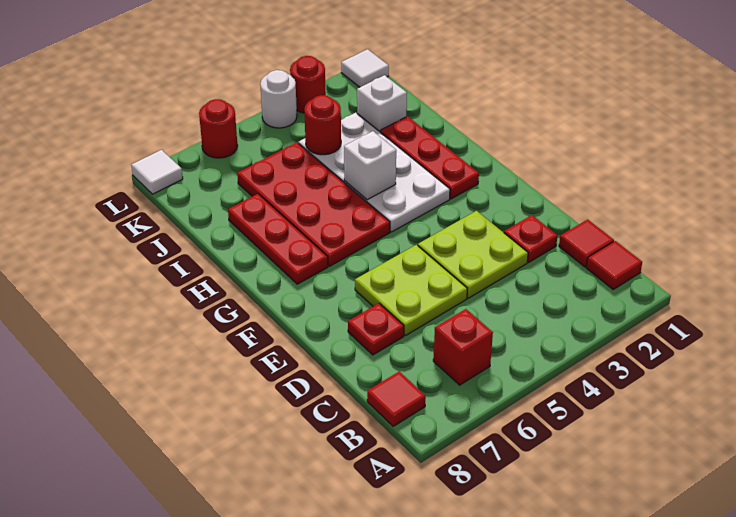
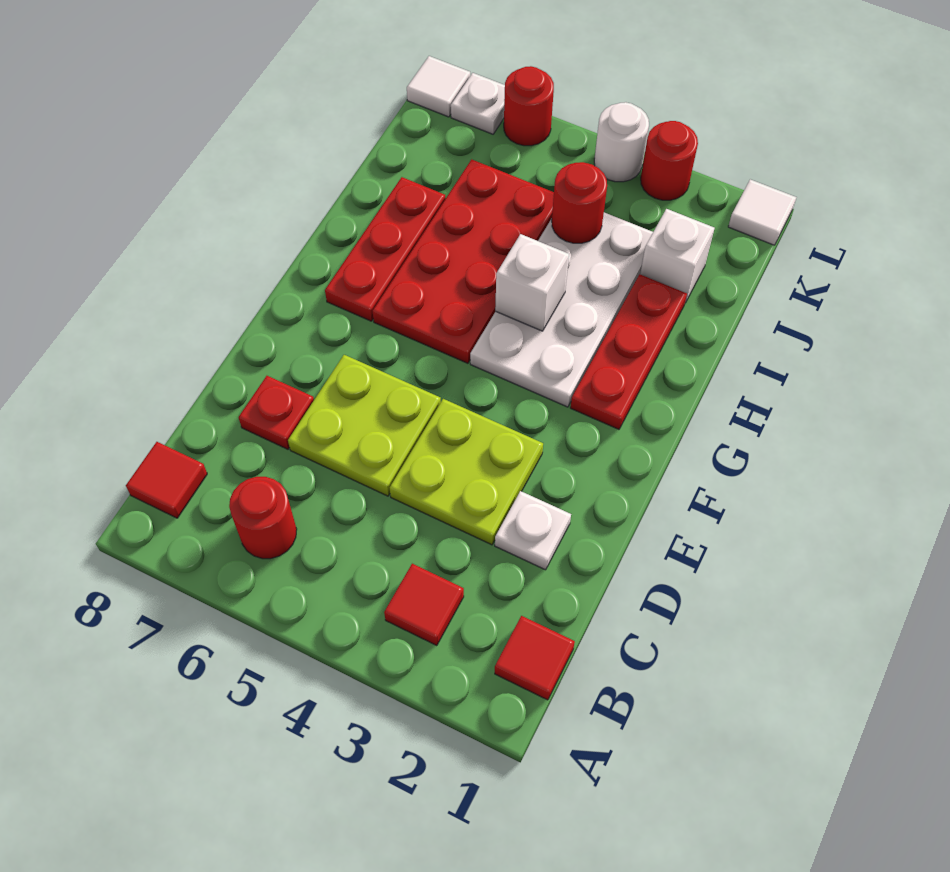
red 1x1 brick [433,309,493,385] -> red 1x1 round brick [229,477,297,559]
red 1x1 tile [559,219,614,267] -> red 1x1 tile moved to [384,564,464,646]
red 1x1 plate [504,215,557,262] -> white 1x1 plate [495,491,571,570]
none -> white 1x1 plate [451,73,505,134]

